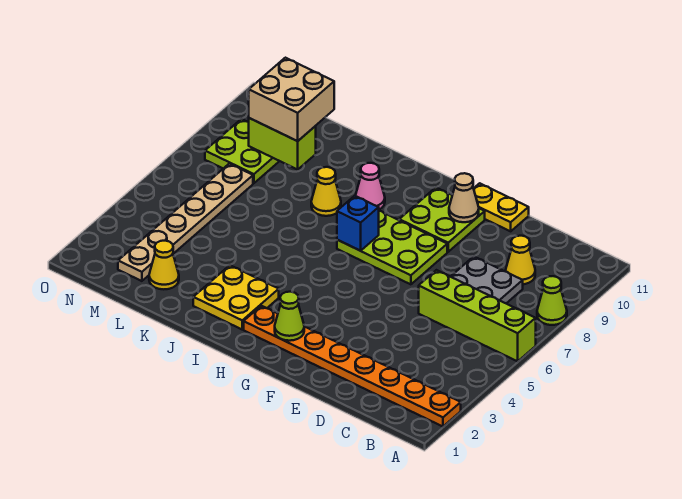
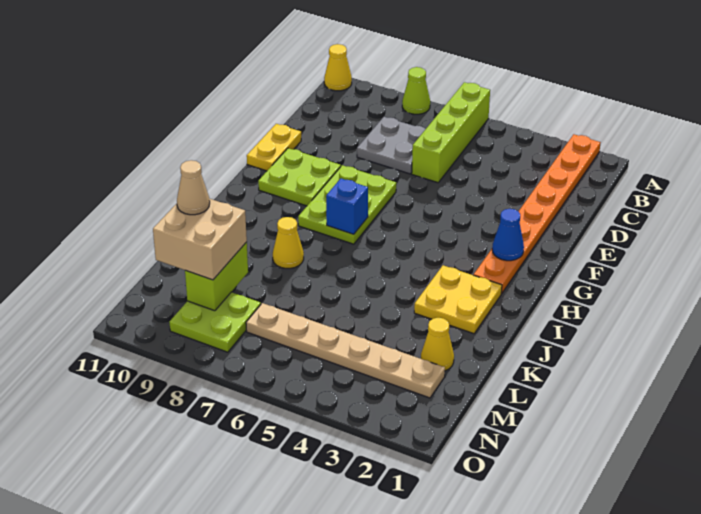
yellow 1x1 cone [506,236,535,284] -> yellow 1x1 cone moved to [324,44,352,91]
tan 1x1 cone [449,173,479,222] -> tan 1x1 cone moved to [177,160,210,215]
lime 1x1 cone [275,292,304,341] -> blue 1x1 cone [492,209,524,261]
pink 1x1 cone [356,163,385,209] -> none

